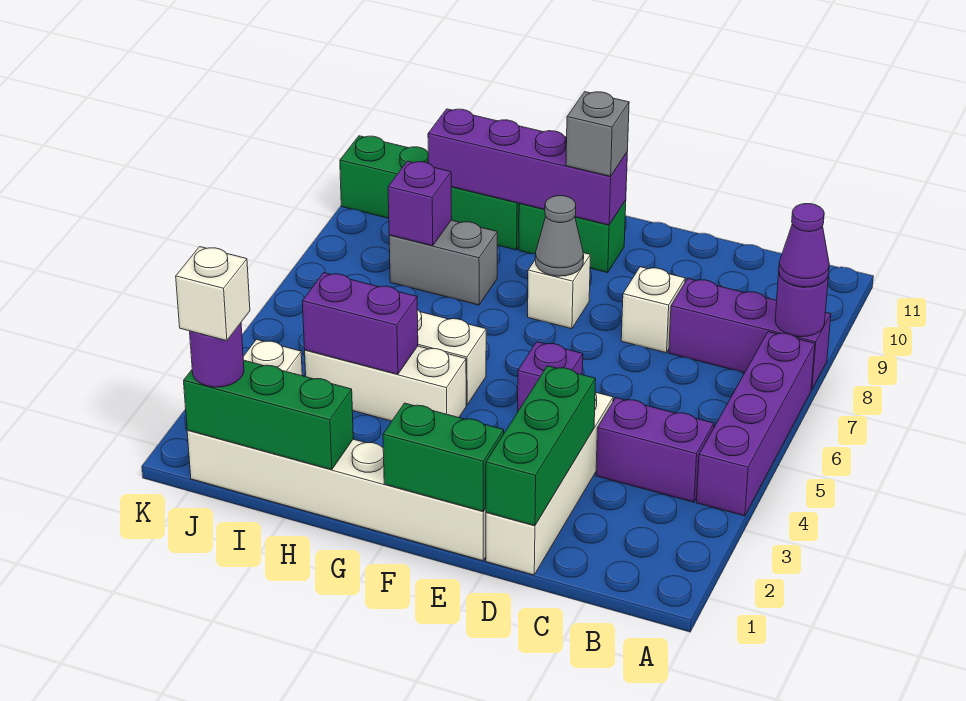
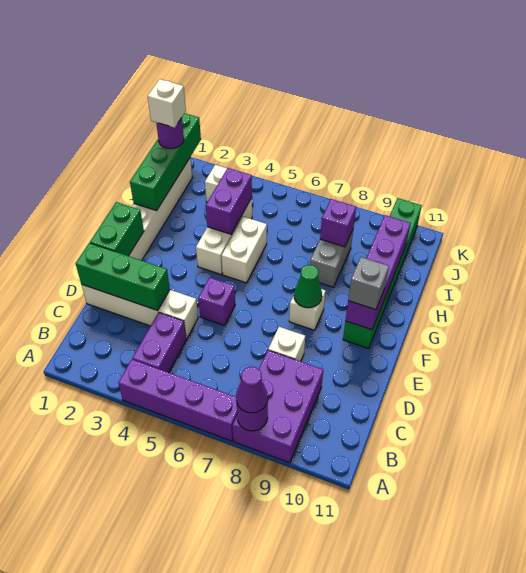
purple 1x3 brick [669,279,831,390] -> purple 2x3 brick [232,350,323,463]
grey 1x1 cone [535,196,584,276] -> green 1x1 cone [294,265,322,308]
green 1x3 brick [184,360,353,470] -> green 1x4 brick [130,113,201,211]

